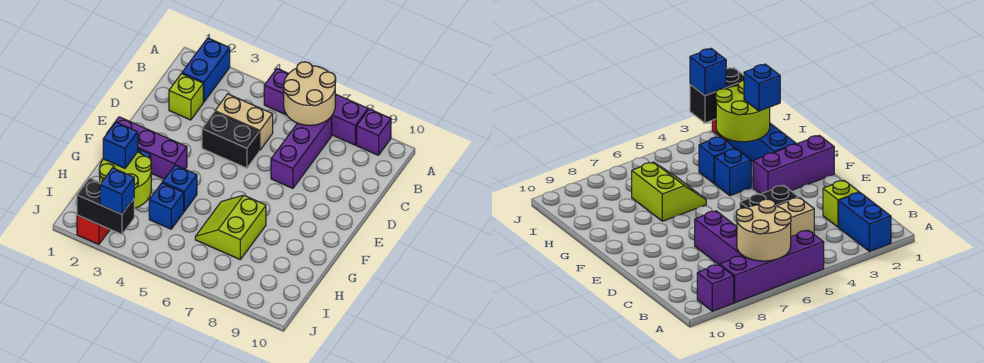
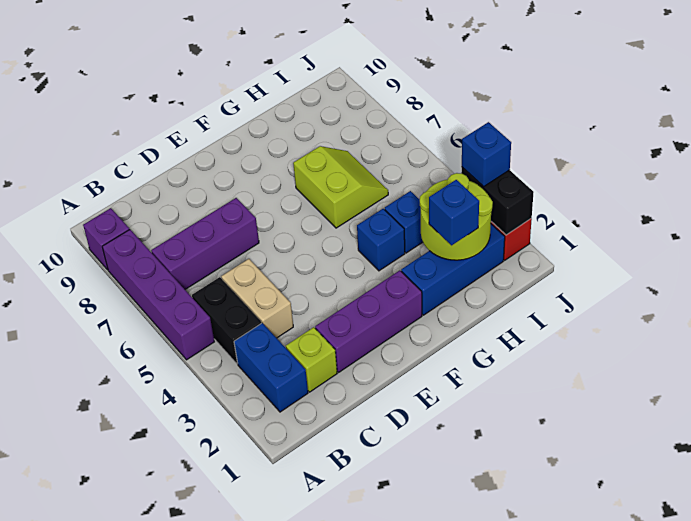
blue 1x2 brick [182,38,230,102] -> blue 1x2 brick turned to [234,323,308,412]
tan 2x2 round brick [284,62,336,125] -> none
black 1x2 brick [202,112,259,168] -> black 1x2 brick moved to [192,277,261,364]
purple 1x3 brick [107,117,187,179] -> purple 1x3 brick turned to [315,270,422,372]
lime 2x2 slope [195,195,266,259] -> lime 2x2 slope turned to [293,146,388,228]

